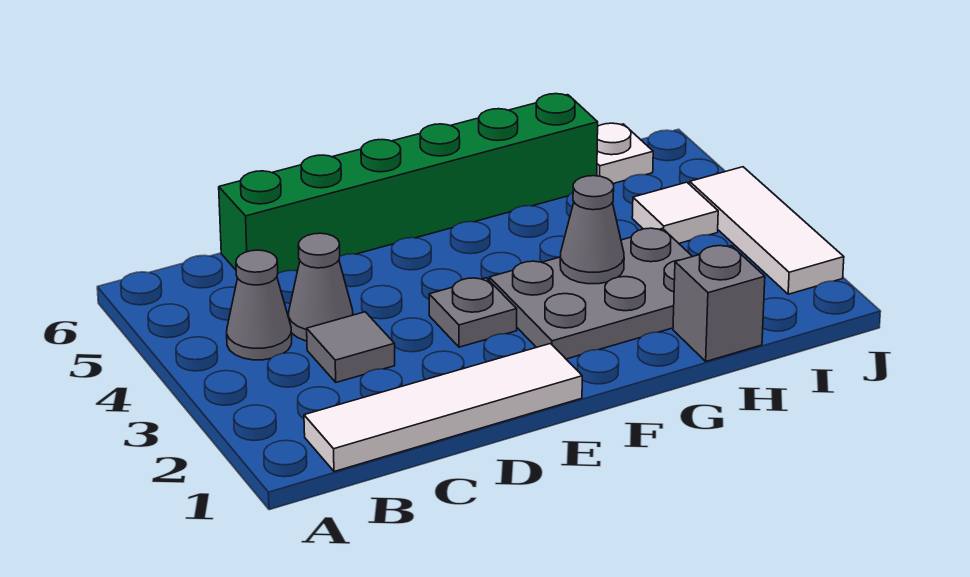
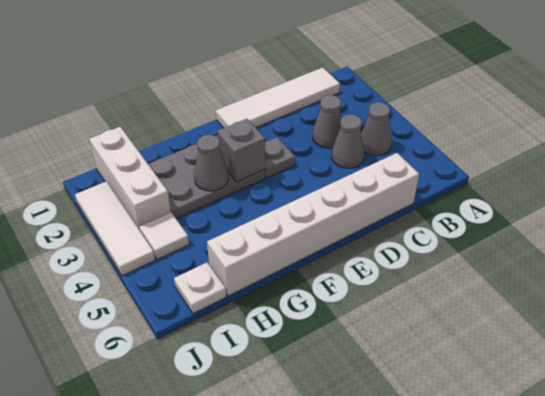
grey 1x1 tile [307,312,395,382] -> grey 1x1 cone [313,95,342,148]
green 1x6 brick [219,94,598,273] -> white 1x6 brick [207,153,419,296]
grey 1x1 brick [673,246,765,361] -> grey 1x1 brick moved to [217,119,265,182]
none -> white 1x3 brick [89,127,171,230]

